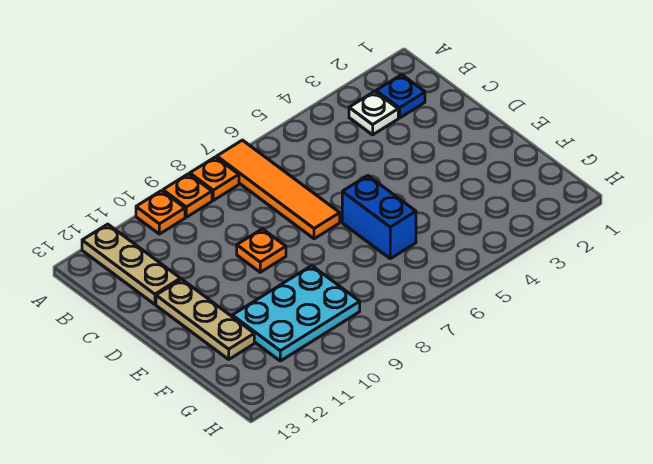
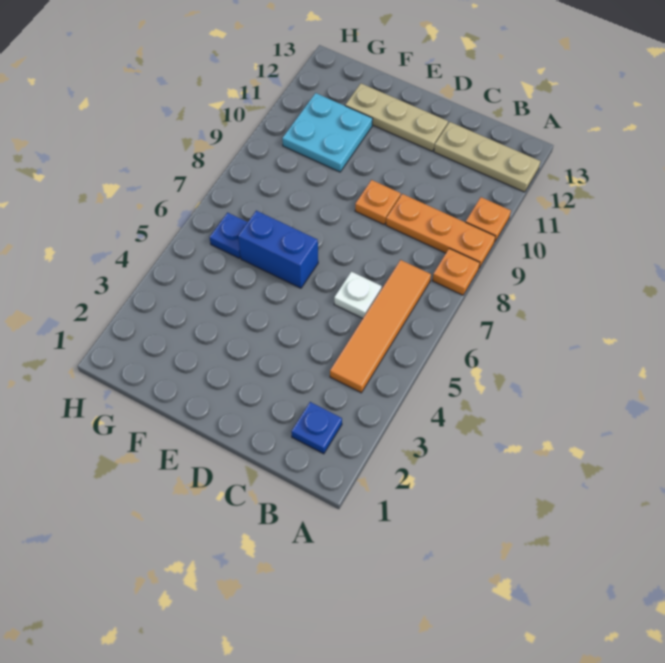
orange 1x4 tile [217,140,340,239] -> orange 1x4 tile turned to [330,260,431,393]
orange 1x1 plate [163,174,212,217] -> orange 1x3 plate [386,194,495,268]
white 1x1 plate [349,91,398,135] -> white 1x1 plate moved to [334,272,382,318]
cyan 2x3 plate [232,266,360,361] -> cyan 2x2 plate [282,93,373,172]
none -> blue 1x1 plate [210,213,247,258]

